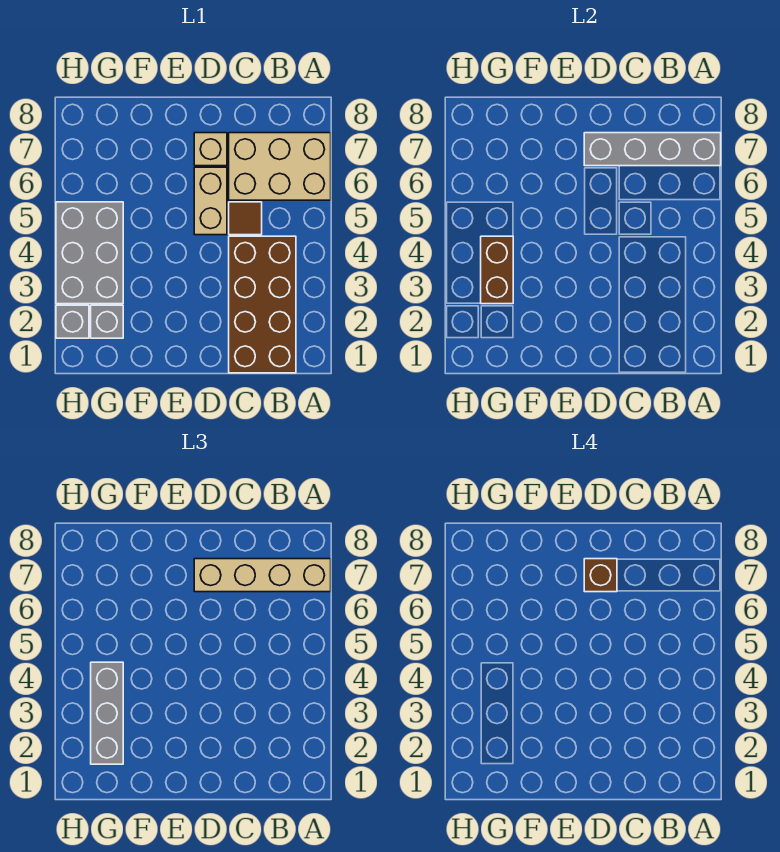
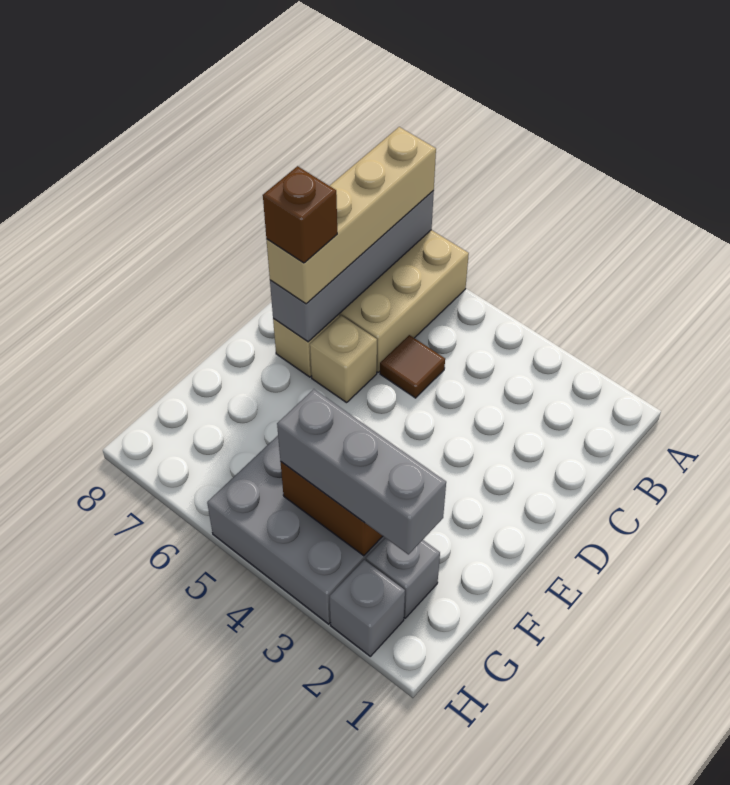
brown 2x4 brick [229,236,296,373] -> none
tan 1x2 brick [194,167,227,235] -> tan 1x1 brick [310,316,377,403]

